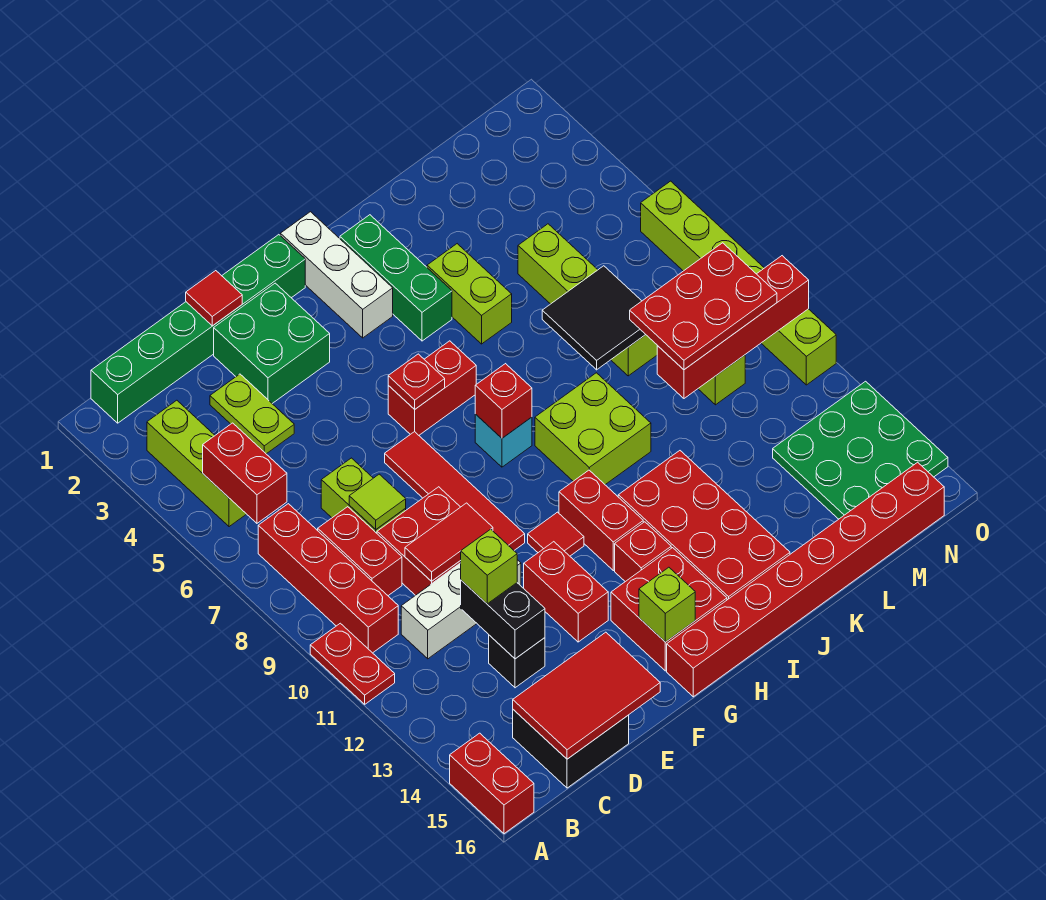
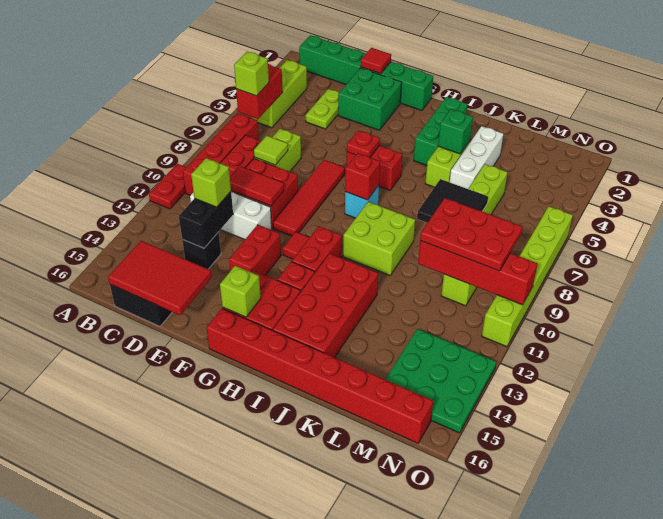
red 1x2 brick [450,733,534,834] -> none
none -> lime 1x1 brick [234,52,269,96]
white 1x3 brick [280,212,393,338] -> white 1x3 brick moved to [450,126,503,189]
none -> green 1x1 brick [438,109,473,154]

